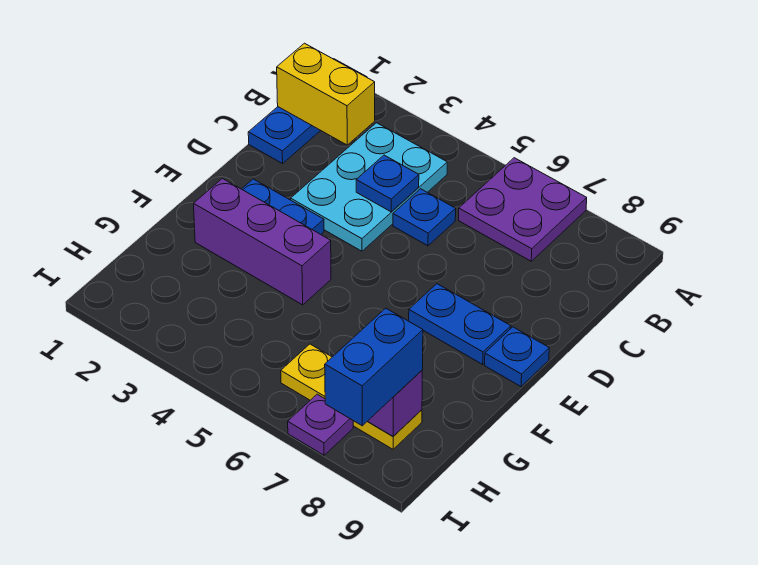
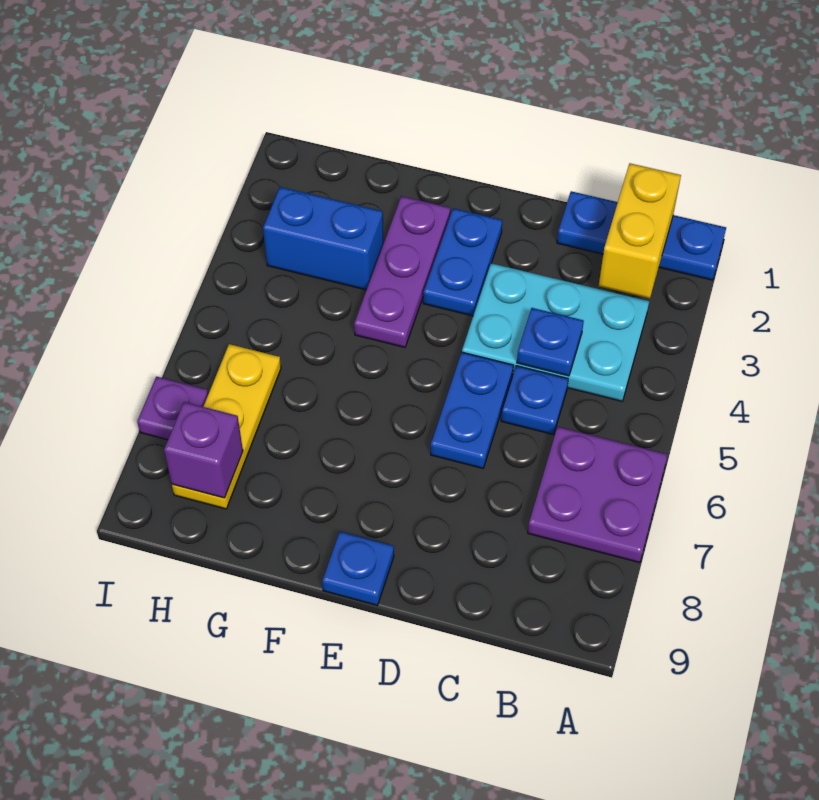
blue 1x2 plate [409,284,511,364] -> blue 1x2 plate moved to [431,352,513,468]
purple 1x3 brick [194,179,331,305] -> purple 1x3 plate [354,196,450,347]
blue 1x2 brick [325,308,423,426] -> blue 1x2 brick moved to [263,187,383,290]

